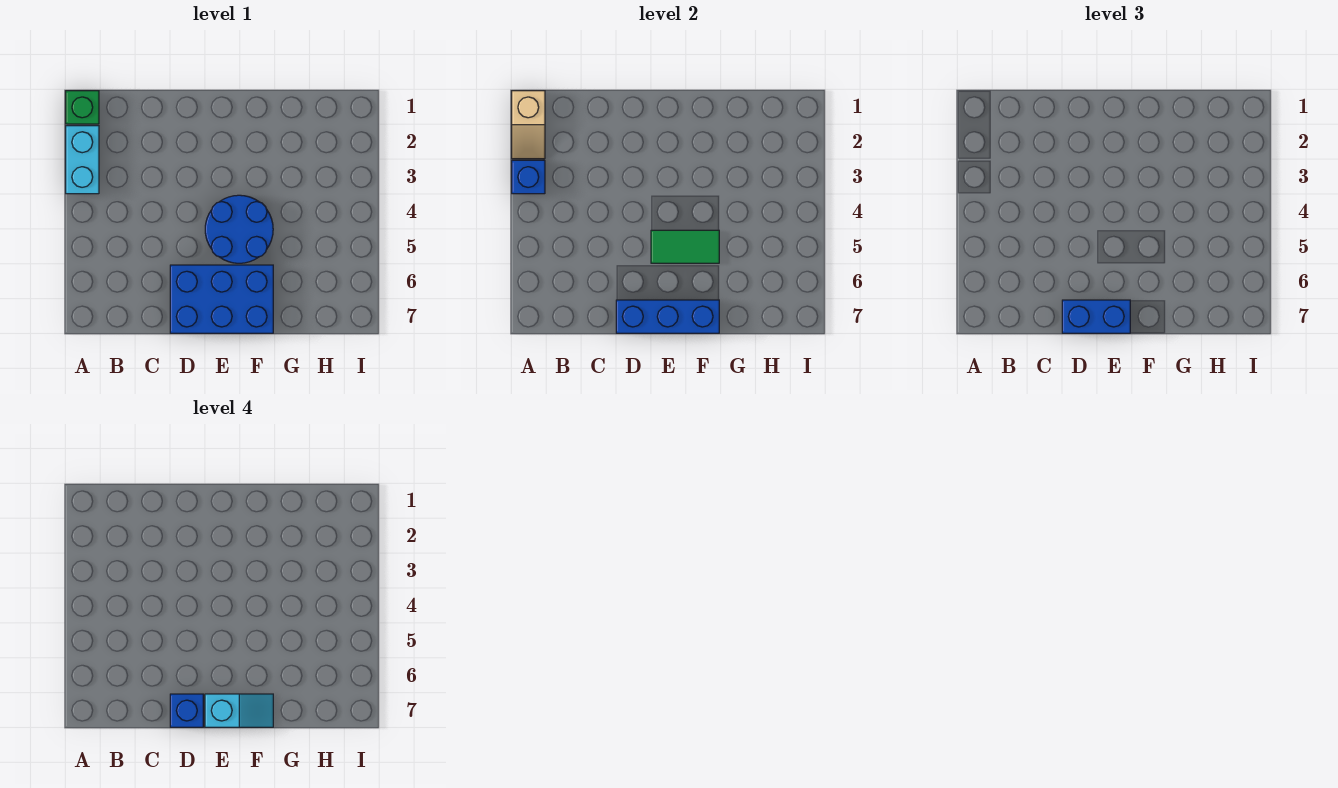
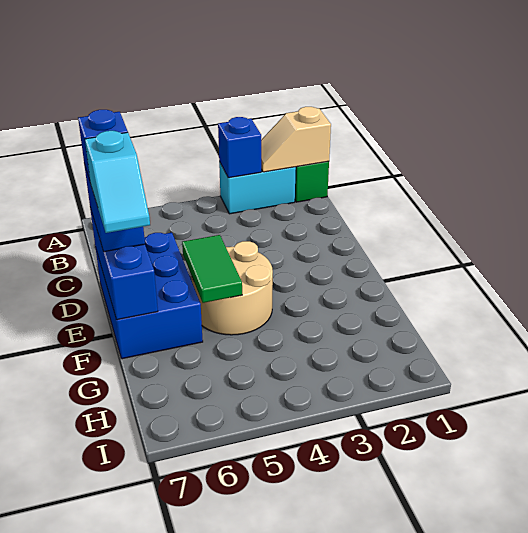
blue 2x2 round brick [205,195,273,263] -> tan 2x2 round brick [192,241,273,335]

